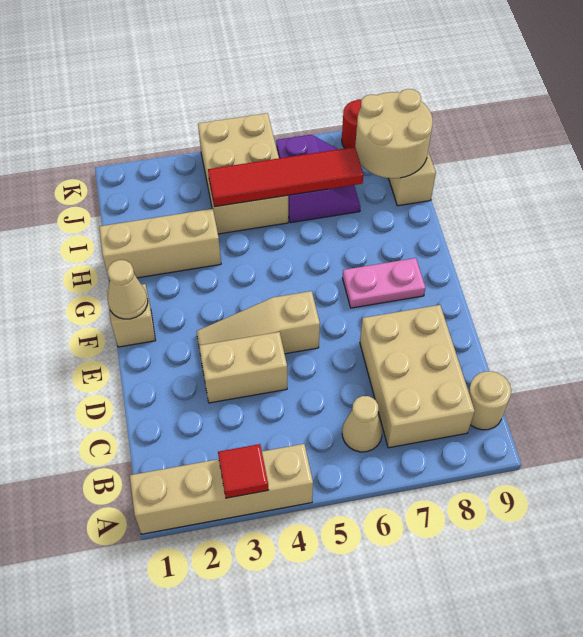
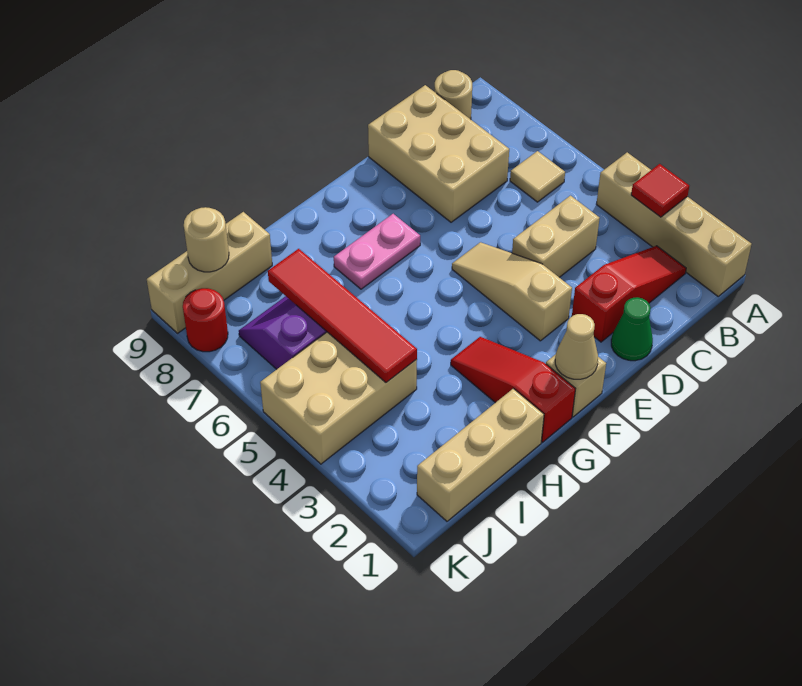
none -> red 1x3 slope [572,246,686,342]
tan 1x1 cone [342,396,382,452] -> tan 1x1 tile [510,151,565,202]
tan 2x3 brick [360,305,475,448] -> tan 2x3 brick turned to [368,85,509,222]
none -> green 1x1 cone [611,297,653,361]
tan 1x2 brick [199,332,287,403] -> tan 1x2 brick turned to [512,196,600,277]
tan 1x3 slope [196,291,320,355] -> tan 1x3 slope turned to [452,242,572,341]
pink 1x2 plate [343,258,425,308] -> pink 1x2 plate turned to [334,214,420,289]
none -> red 1x3 slope [451,337,575,442]
tan 1x3 brick [99,209,221,281] -> tan 1x3 brick turned to [417,389,544,521]
tan 2x2 round brick [355,89,433,178] -> tan 1x1 round brick [184,207,229,272]

